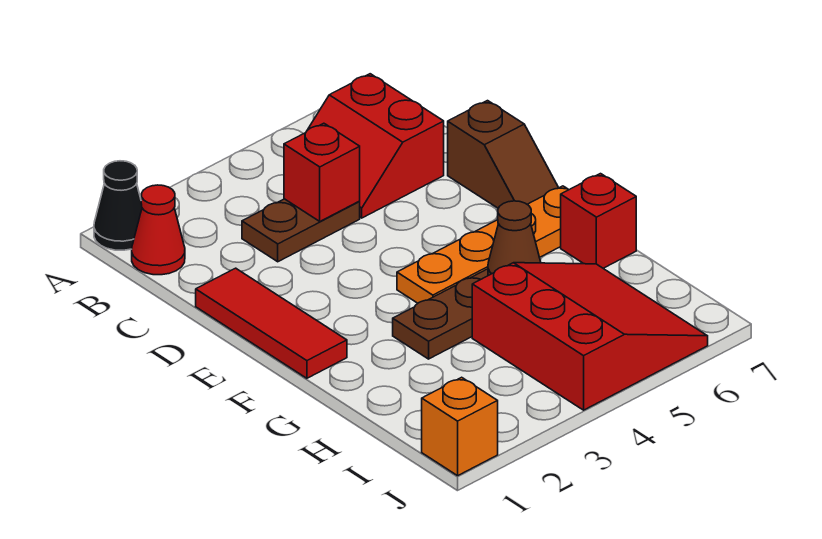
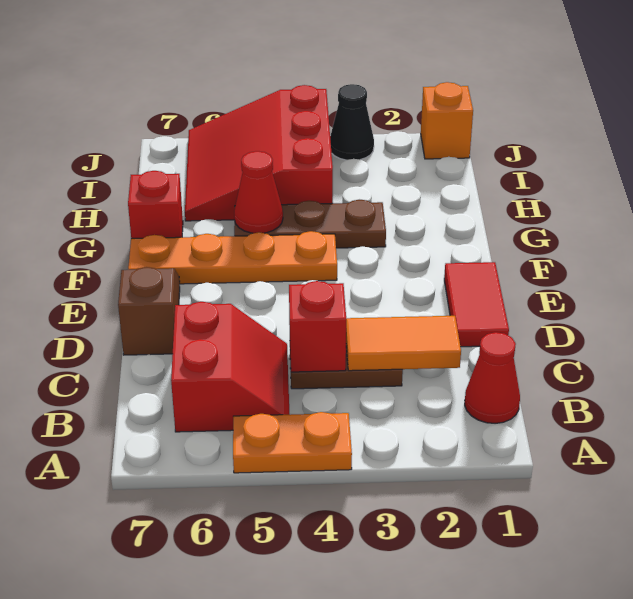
black 1x1 cone [94,161,142,250] -> black 1x1 cone moved to [330,84,374,160]
none -> orange 1x2 plate [233,412,352,473]
none -> orange 1x2 tile [346,316,461,371]
red 1x3 tile [196,268,347,378] -> red 1x2 tile [444,262,509,347]
brown 1x1 cone [488,201,541,276] -> red 1x1 cone [234,151,283,233]

